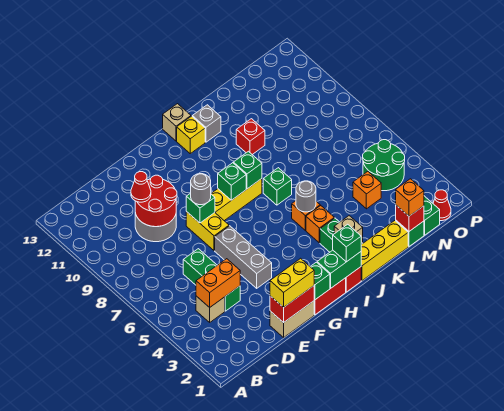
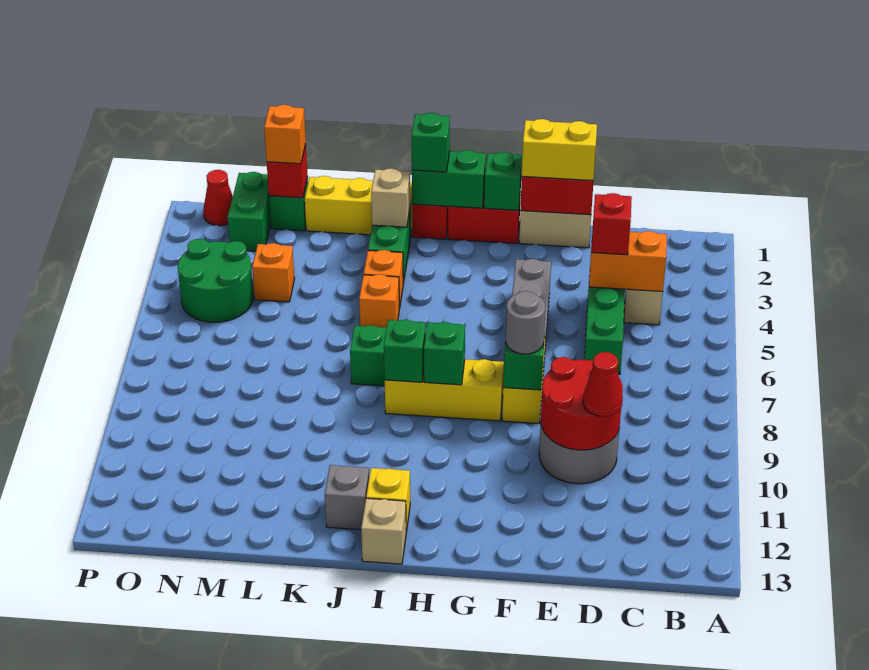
grey 1x1 round brick [296,181,316,212] -> none
red 1x1 brick [236,119,265,154] -> red 1x1 brick moved to [591,193,632,255]

